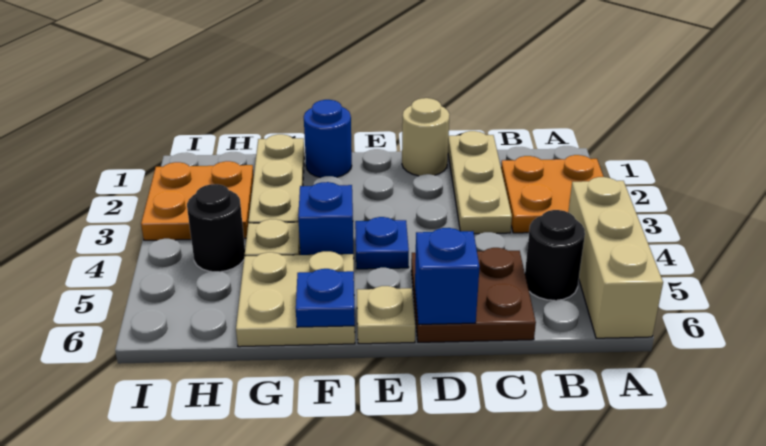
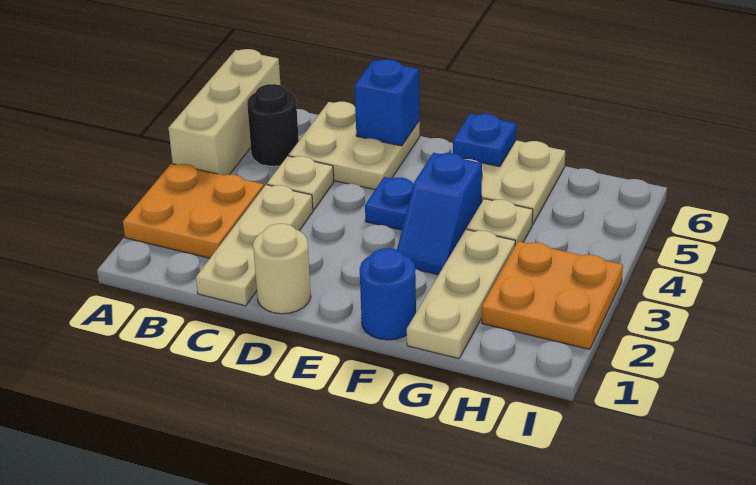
brown 2x2 plate [411,248,536,342] -> tan 2x2 plate [289,102,420,190]
tan 1x1 plate [357,286,415,344] -> tan 1x1 plate moved to [267,156,334,210]
black 1x1 round brick [187,184,245,272] -> none

